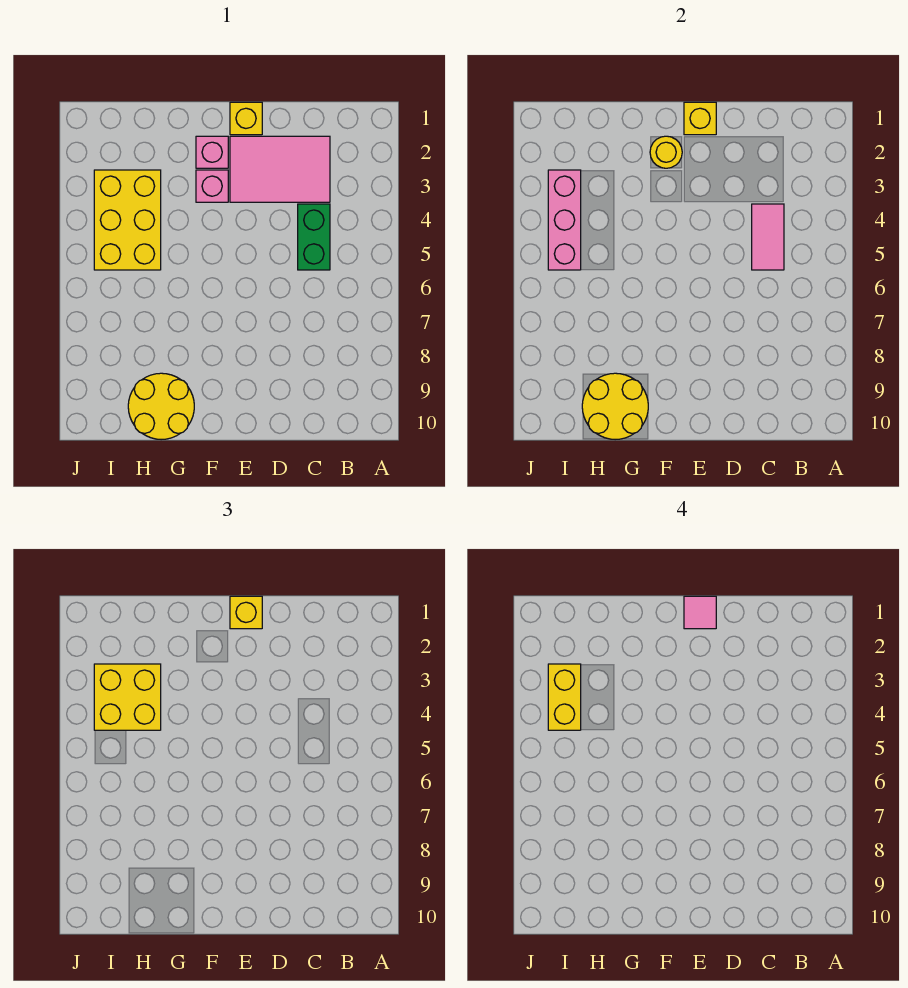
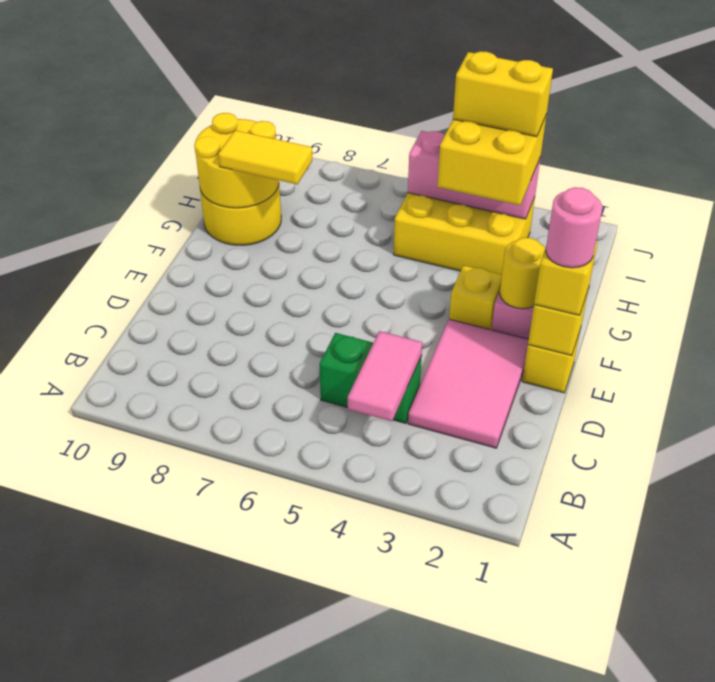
pink 1x2 tile [752,204,784,270] -> pink 1x2 tile turned to [348,331,422,421]
pink 1x1 tile [684,596,716,629] -> pink 1x1 round brick [546,187,602,268]
pink 1x1 brick [196,170,228,202] -> yellow 1x1 brick [449,265,502,330]
none -> yellow 1x2 tile [218,130,312,184]

